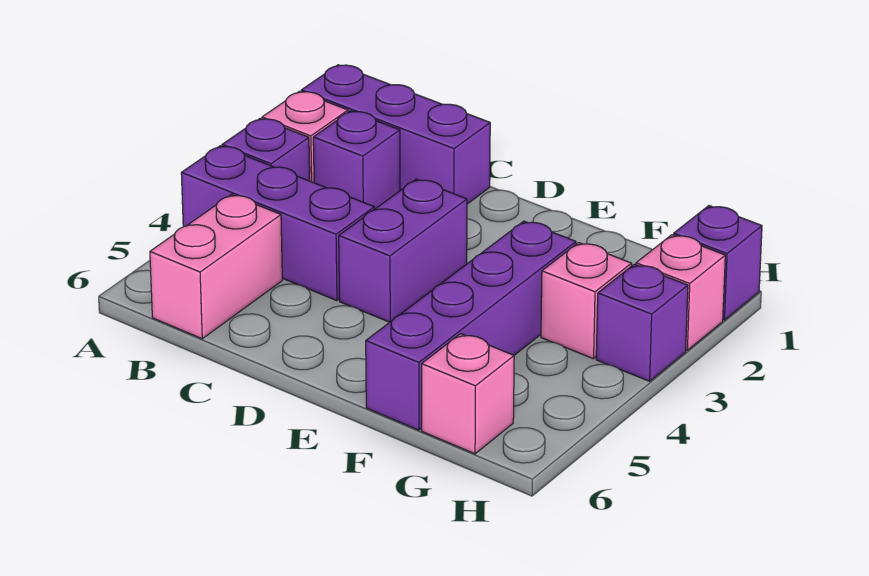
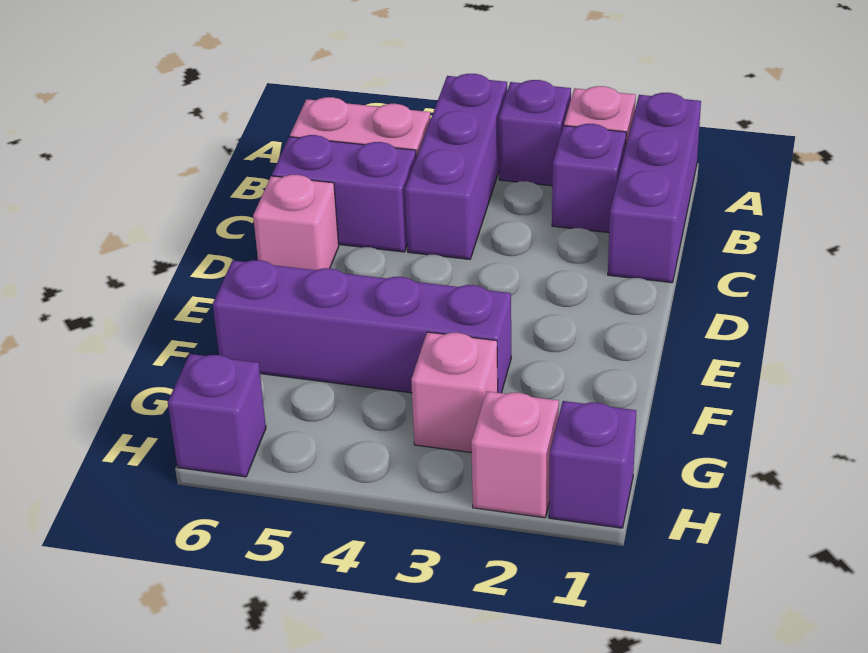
purple 1x2 brick [339,179,467,322] -> purple 1x2 brick moved to [272,135,416,252]
pink 1x1 brick [422,334,514,454] -> pink 1x1 brick moved to [253,175,339,270]
purple 1x1 brick [596,264,688,381] -> purple 1x1 brick moved to [168,354,266,477]

